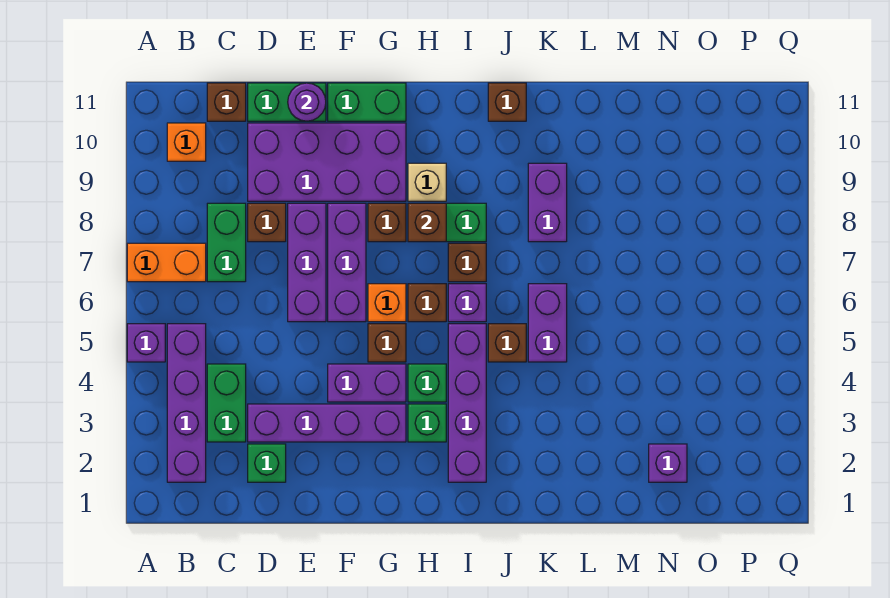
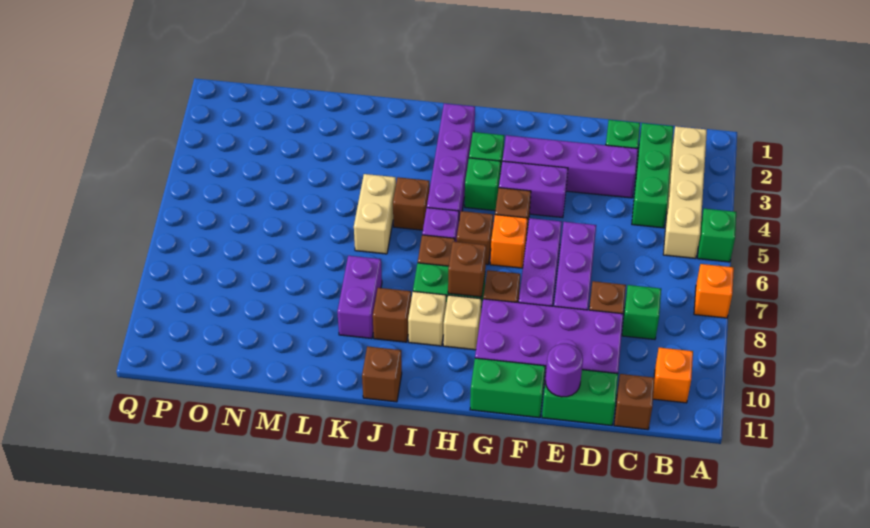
purple 1x1 brick [127,324,165,362] -> green 1x1 brick [698,209,736,262]
orange 1x2 brick [127,243,206,282] -> orange 1x1 brick [694,264,734,318]
purple 1x4 brick [167,324,206,482] -> tan 1x4 brick [663,126,707,258]
green 1x2 brick [207,364,246,442] -> green 1x3 brick [632,123,673,228]
green 1x2 brick [207,203,246,282] -> green 1x1 brick [622,285,661,339]
none -> tan 1x1 brick [408,291,446,346]
none -> brown 1x1 brick [373,288,411,342]
purple 1x2 brick [528,284,567,362] -> tan 1x2 brick [354,174,396,254]
purple 1x1 brick [649,444,687,482] -> none

